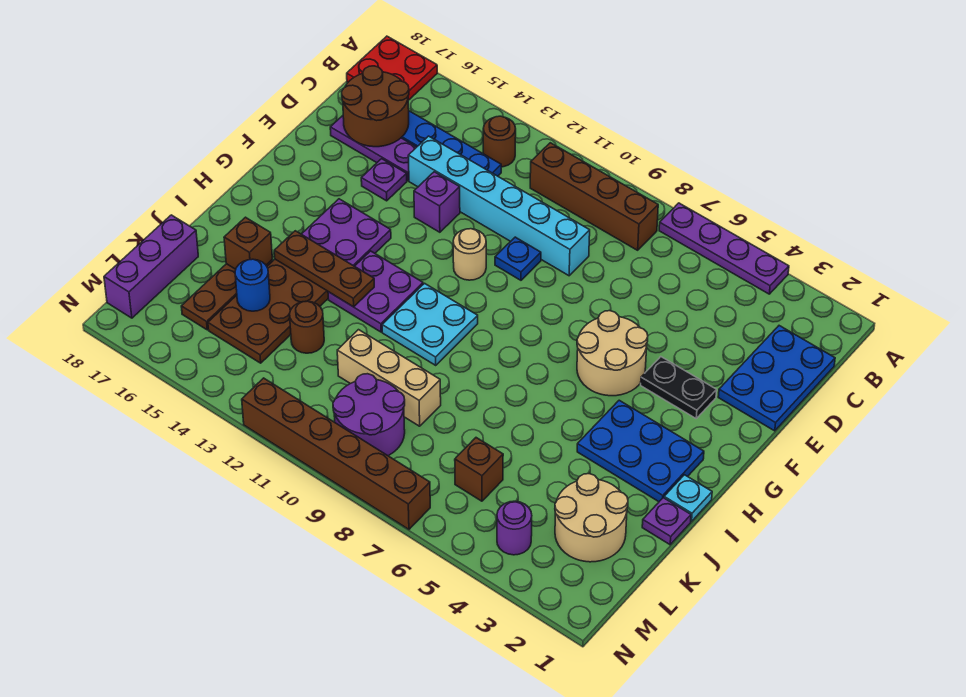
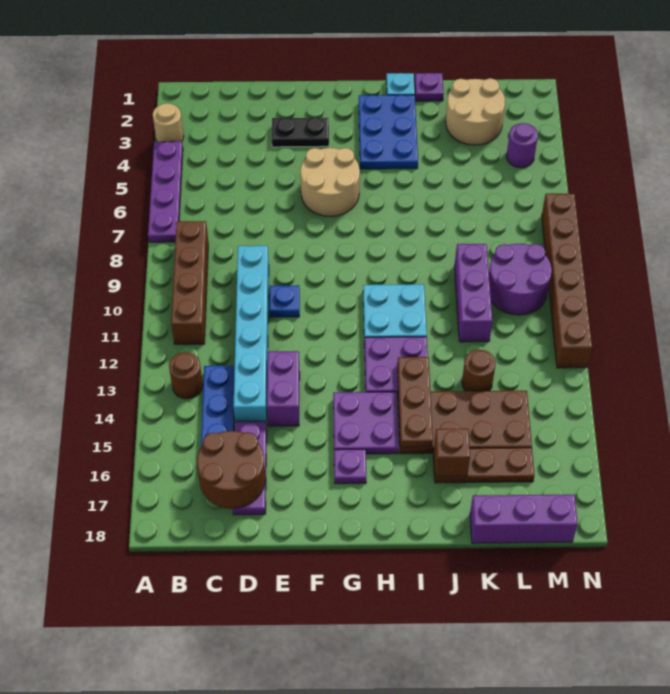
red 2x2 plate [347,36,437,100] -> none
blue 2x3 plate [718,326,835,431] -> none
purple 1x1 brick [414,172,460,232] -> purple 1x2 brick [267,351,300,426]
purple 1x1 plate [361,159,407,201] -> purple 1x1 plate moved to [334,449,366,484]
black 1x2 plate [641,357,717,418] -> black 1x2 plate turned to [272,118,329,147]
tan 1x1 round brick [453,229,486,280] -> tan 1x1 round brick moved to [153,103,184,142]
tan 1x3 brick [337,330,441,426] -> purple 1x3 brick [455,244,492,342]
blue 1x1 round brick [235,259,270,311] -> none
brown 1x1 brick [455,438,503,501] -> none

